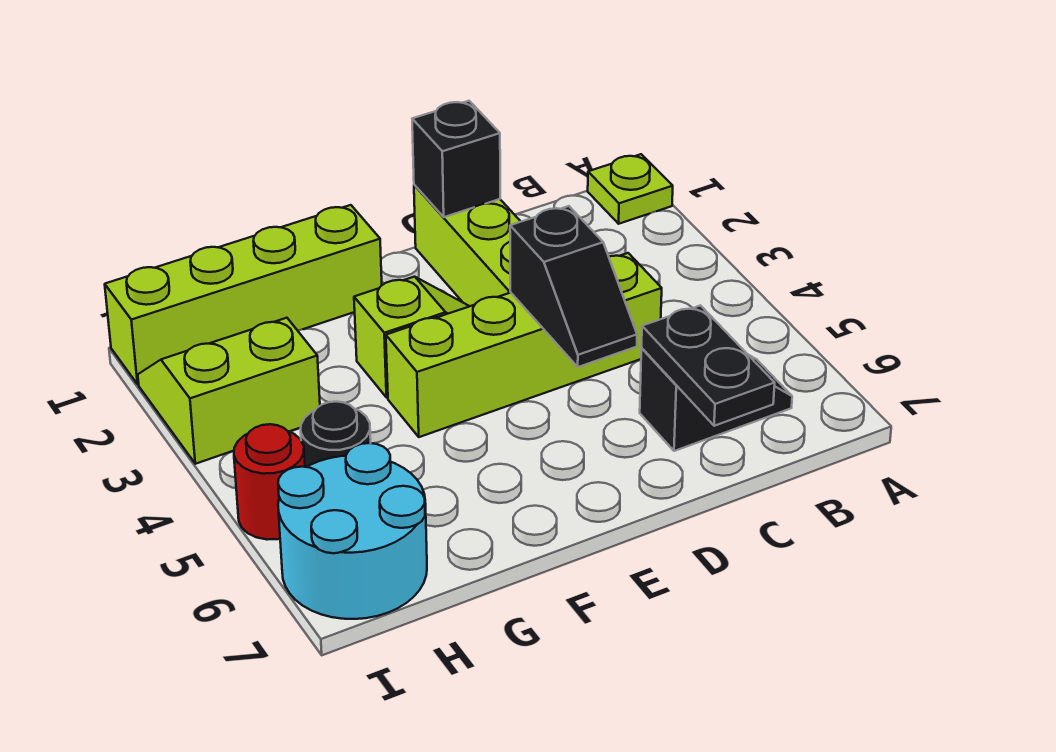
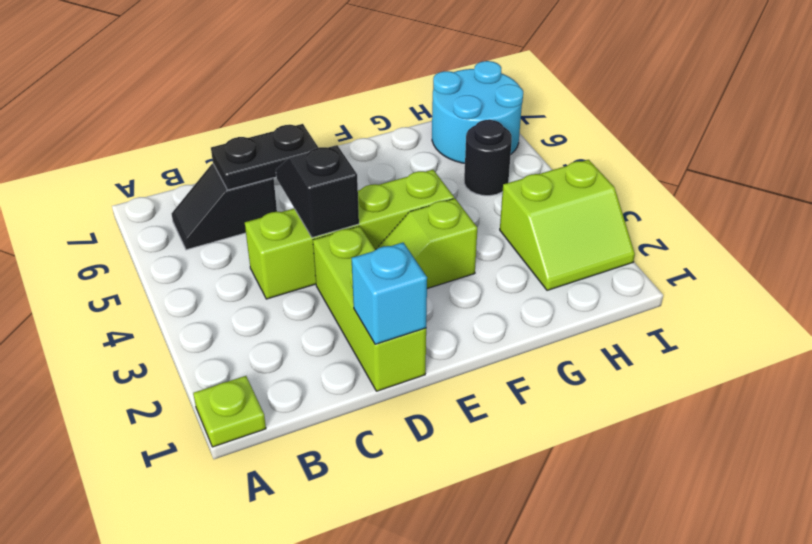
black 1x2 plate [642,306,775,426] -> black 1x2 plate turned to [211,124,319,190]
black 1x1 brick [412,101,500,217] -> cyan 1x1 brick [352,243,427,344]
lime 1x4 brick [105,205,382,384] -> none
red 1x1 round brick [234,424,305,540] -> none

